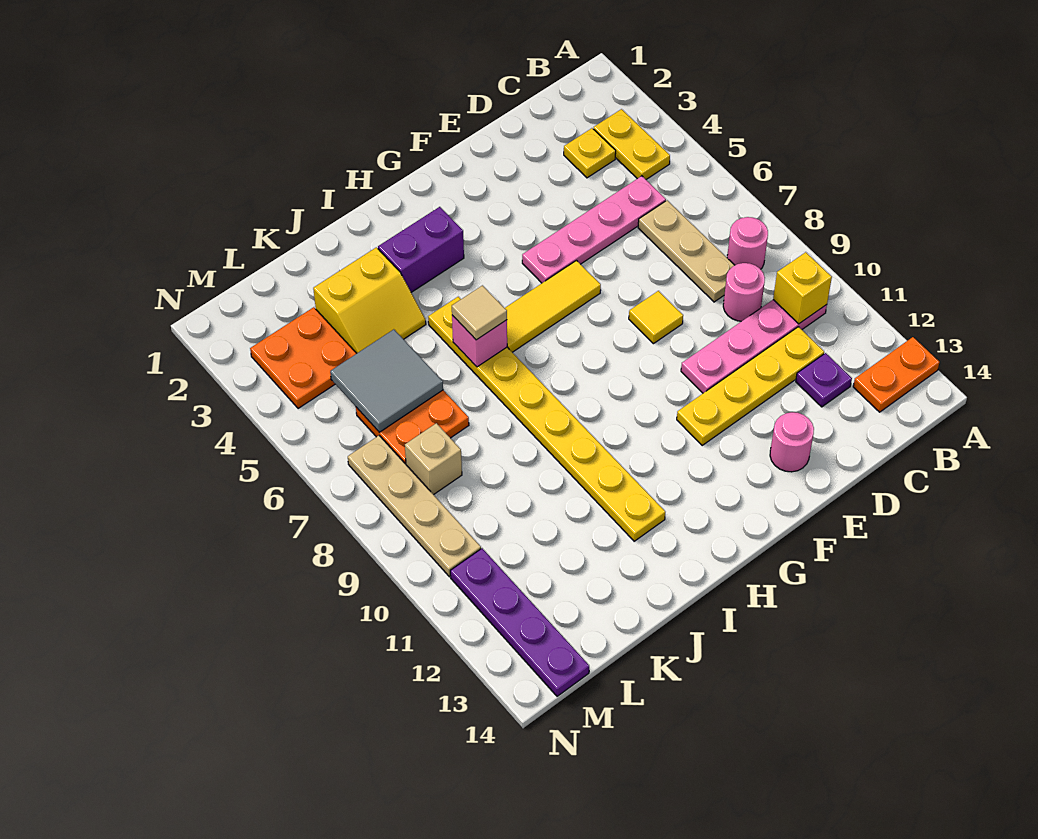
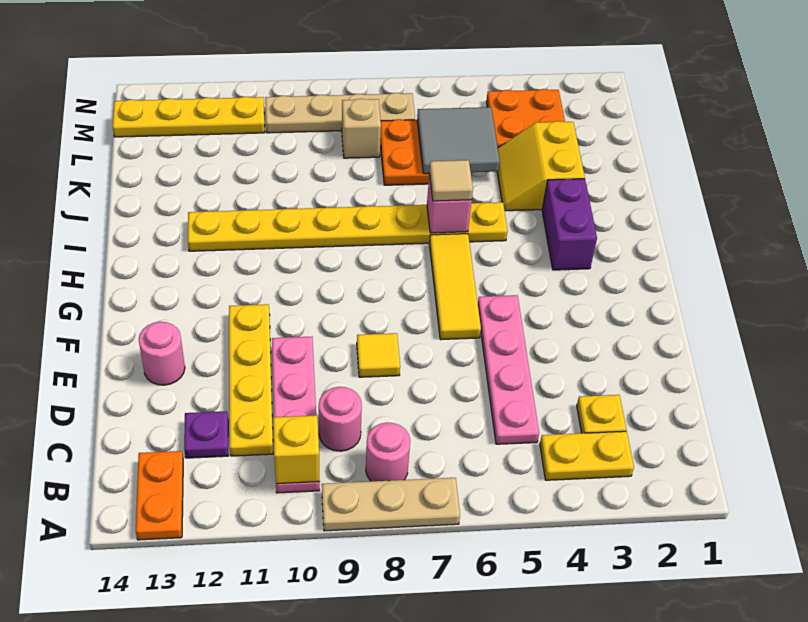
tan 1x3 plate [638,200,735,302] -> tan 1x3 plate moved to [322,478,460,531]
purple 1x4 plate [450,548,589,696] -> yellow 1x4 plate [113,97,265,137]

